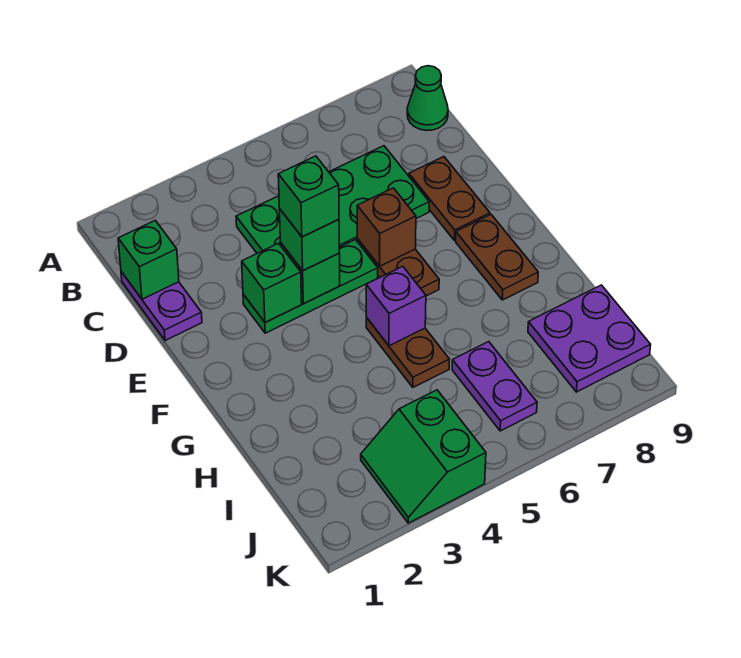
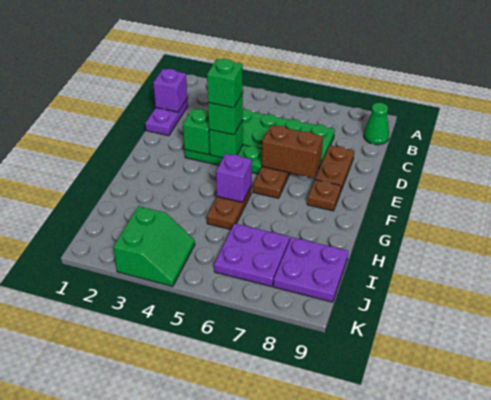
green 1x1 brick [118,221,179,299] -> purple 1x1 brick [153,69,187,112]
brown 1x1 brick [357,188,416,266] -> brown 1x2 brick [262,125,323,178]
brown 1x2 plate [456,215,538,300] -> brown 1x1 plate [307,180,341,211]
purple 1x2 plate [452,342,537,431] -> purple 2x2 plate [214,223,290,287]
green 2x2 slope [361,390,486,523] -> green 2x2 slope turned to [113,206,195,286]

